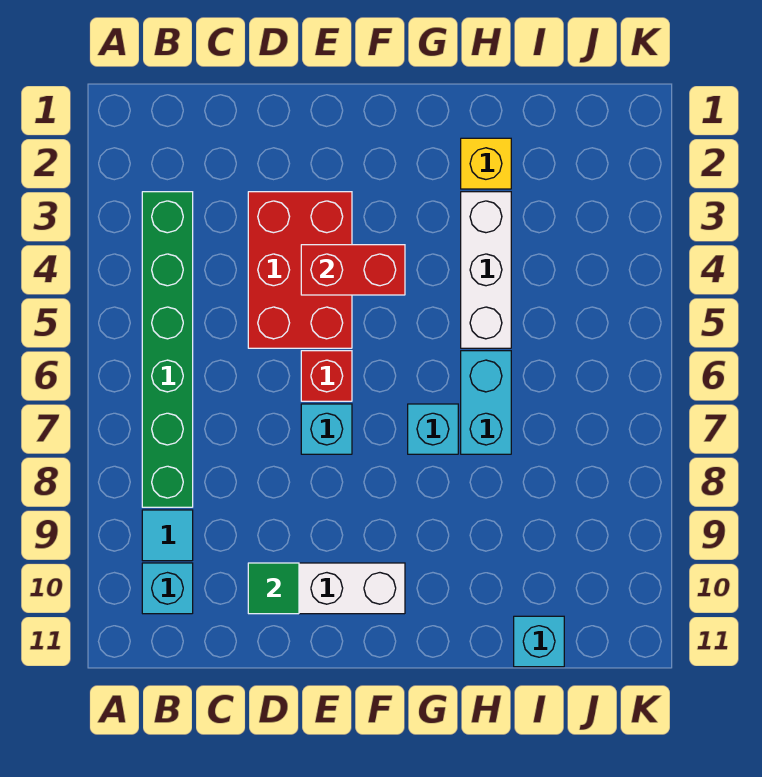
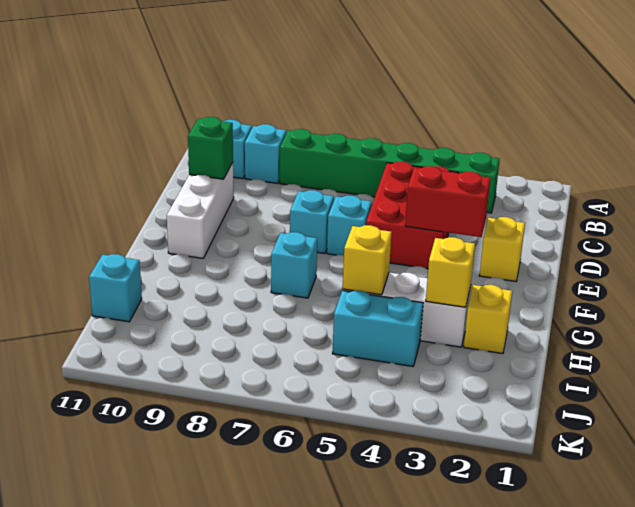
cyan 1x1 tile [142,510,193,561] -> cyan 1x1 brick [245,124,286,183]
red 2x3 brick [248,192,352,348] -> red 2x3 brick turned to [366,162,458,269]
green 1x1 tile [248,563,299,614] -> green 1x1 brick [188,117,233,179]
none -> yellow 1x1 brick [479,217,525,281]
red 1x2 brick [301,245,405,295] -> red 1x2 brick turned to [405,166,490,237]
red 1x1 brick [301,351,352,401] -> cyan 1x1 brick [327,196,371,255]
none -> yellow 1x1 brick [426,237,475,307]
none -> yellow 1x1 brick [343,225,392,295]
cyan 1x2 brick [461,351,511,454] -> cyan 1x2 brick moved to [332,291,423,366]

